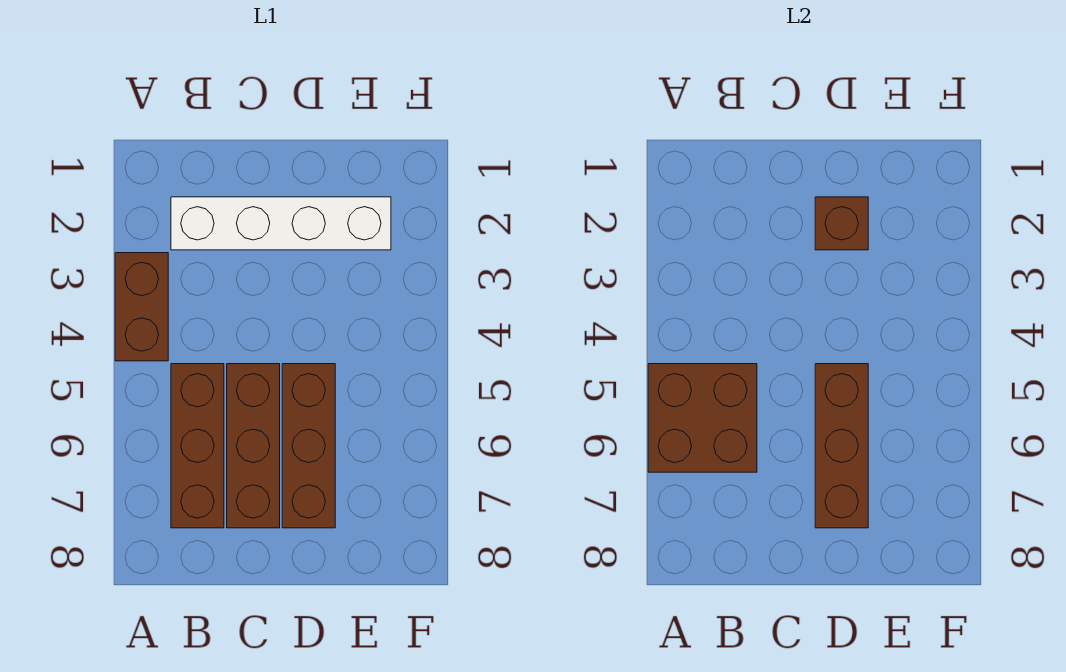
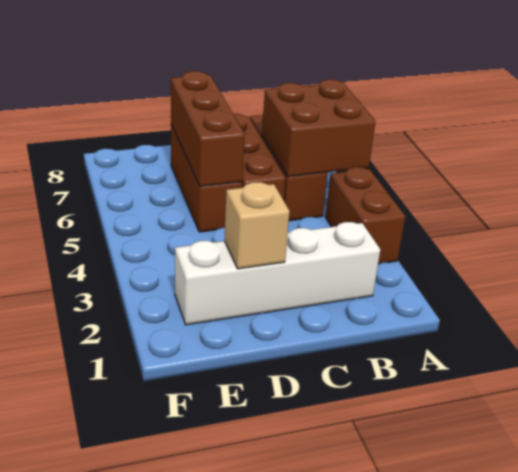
brown 1x1 brick [815,197,868,250] -> tan 1x1 brick [224,182,290,269]

